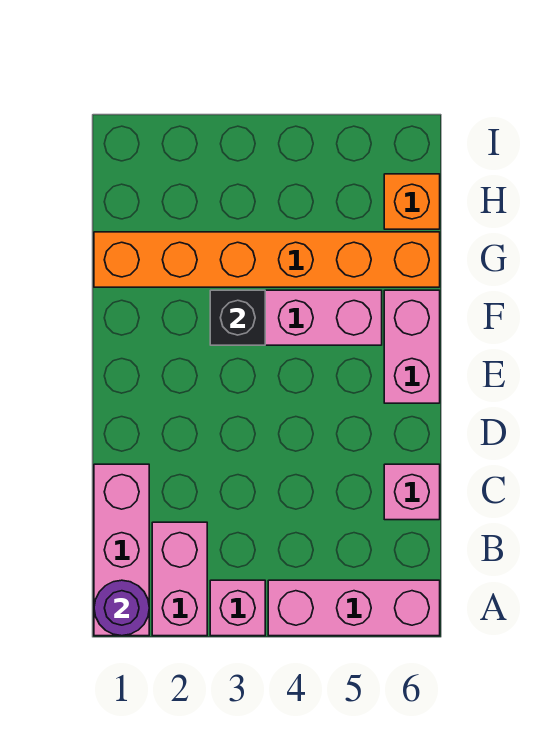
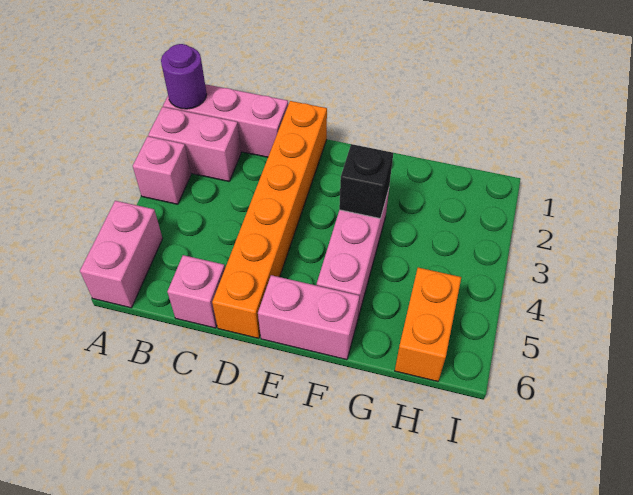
pink 1x3 brick [268,580,440,636] -> pink 1x2 brick [80,201,163,308]
orange 1x6 brick [94,232,440,287] -> orange 1x6 brick moved to [212,101,327,338]
orange 1x1 brick [384,174,440,229] -> orange 1x2 brick [395,268,461,381]

